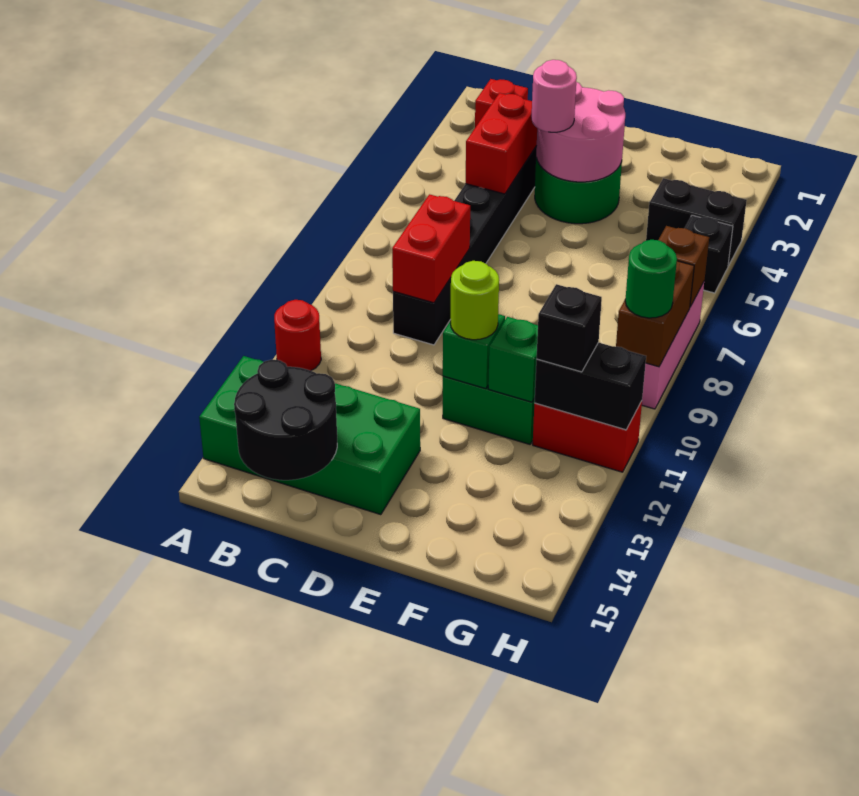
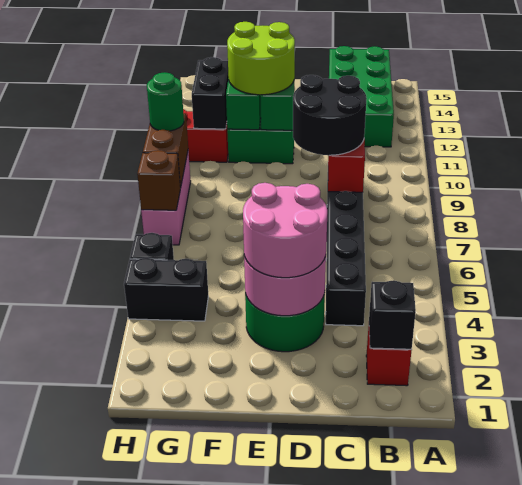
red 1x1 round brick [274,300,321,371] -> none
green 2x4 brick [199,356,420,515] -> green 2x4 brick turned to [329,46,394,147]
black 2x2 round brick [234,360,337,480] -> black 2x2 round brick moved to [293,75,367,156]
red 1x2 brick [466,93,537,194] -> none
pink 1x1 round brick [531,60,577,132] -> pink 2x2 round brick [243,183,327,278]
lime 1x1 round brick [450,261,499,340] -> lime 2x2 round brick [227,22,295,95]
black 1x2 brick [534,342,646,430] -> black 1x2 brick turned to [192,57,229,129]
black 1x1 brick [536,284,602,372] -> black 1x1 brick moved to [369,280,416,349]

